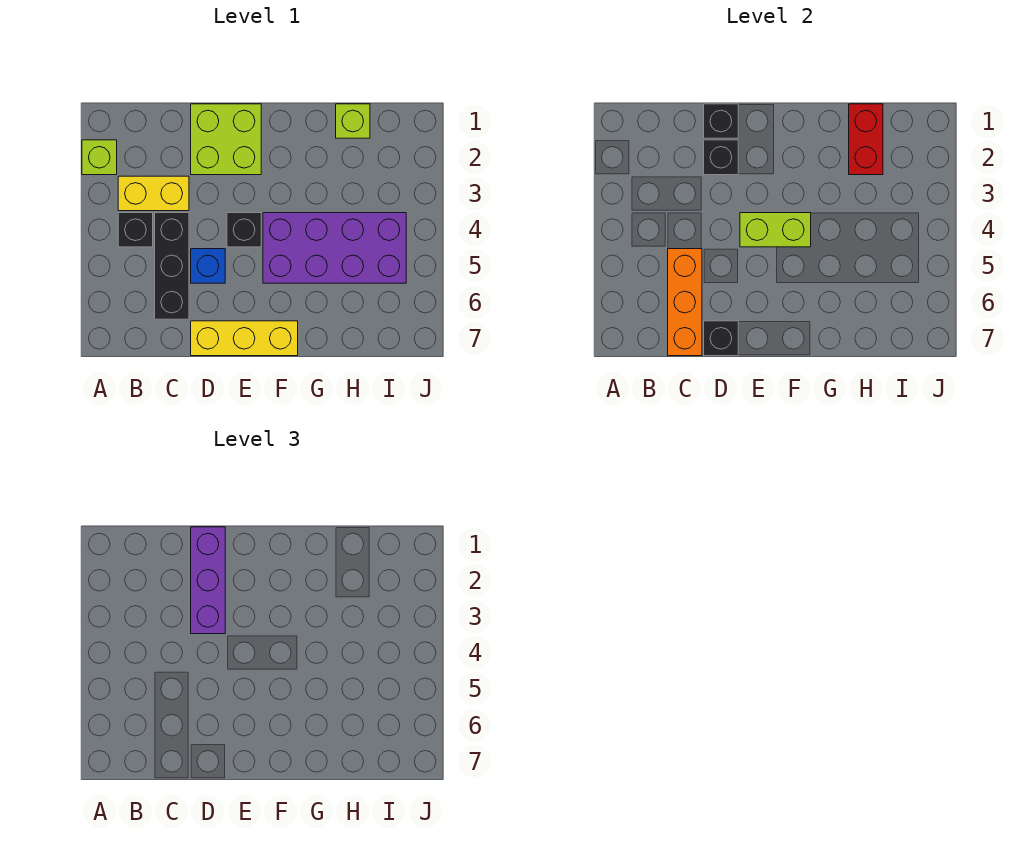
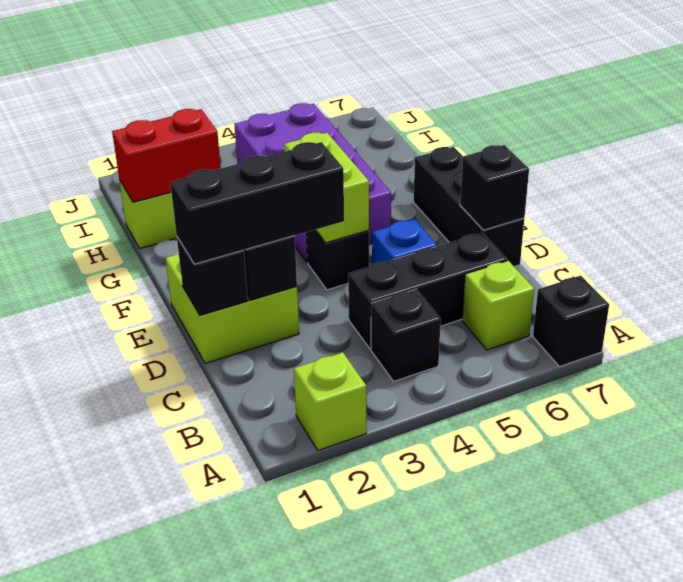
none -> black 1x1 brick [533,276,609,366]
yellow 1x2 brick [118,176,189,211] -> none
none -> lime 1x1 brick [462,261,534,350]
orange 1x3 brick [668,249,702,356] -> none
purple 1x3 brick [191,527,225,634] -> black 1x3 brick [170,142,344,264]
yellow 1x3 brick [191,321,298,356] -> black 1x3 brick [414,147,524,266]

